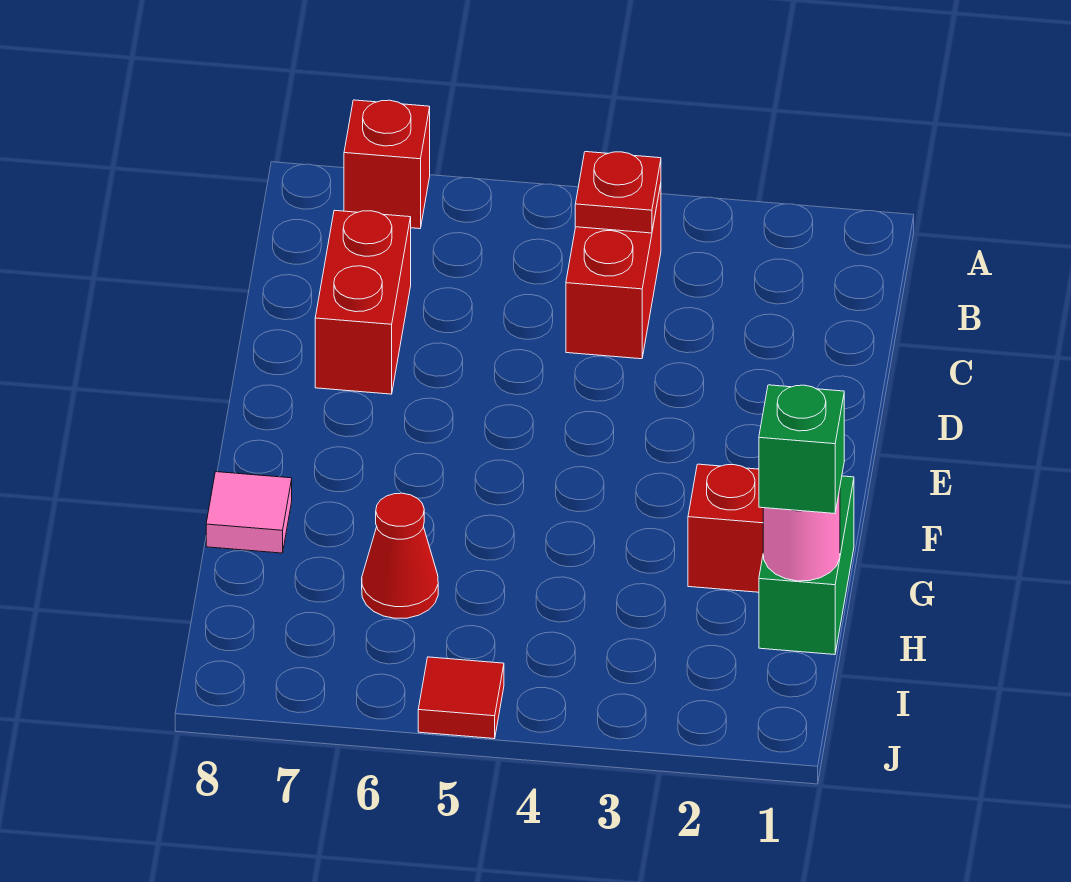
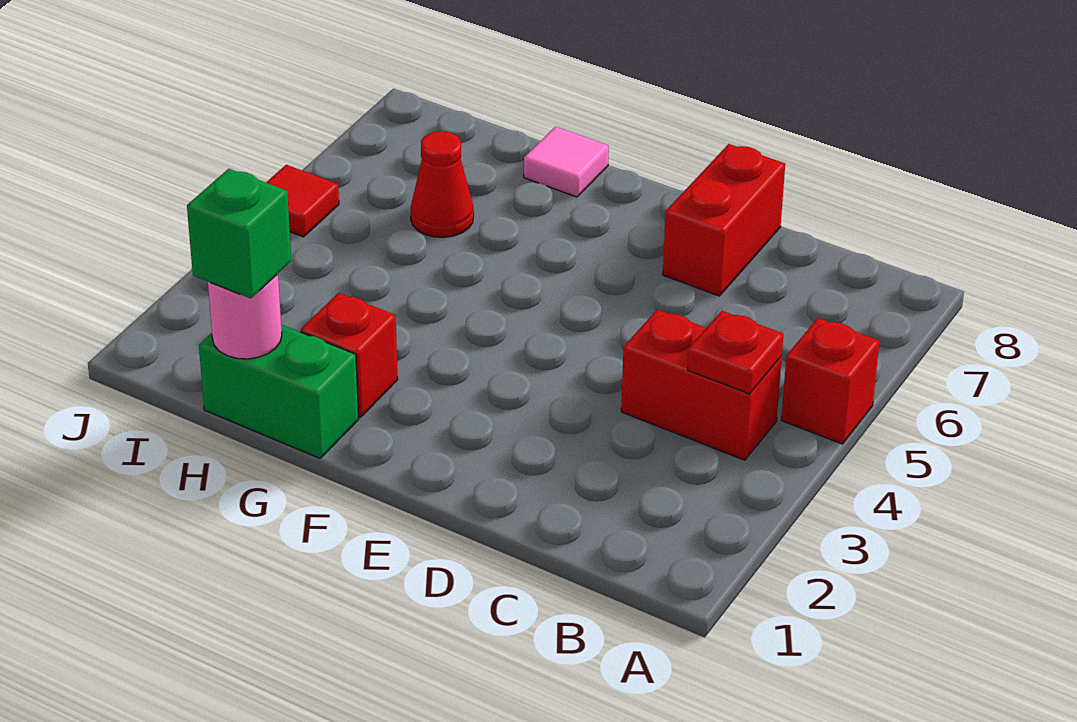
red 1x1 brick [344,100,430,229] -> red 1x1 brick moved to [781,318,879,444]
red 1x2 brick [315,210,411,394] -> red 1x2 brick turned to [663,144,785,296]

